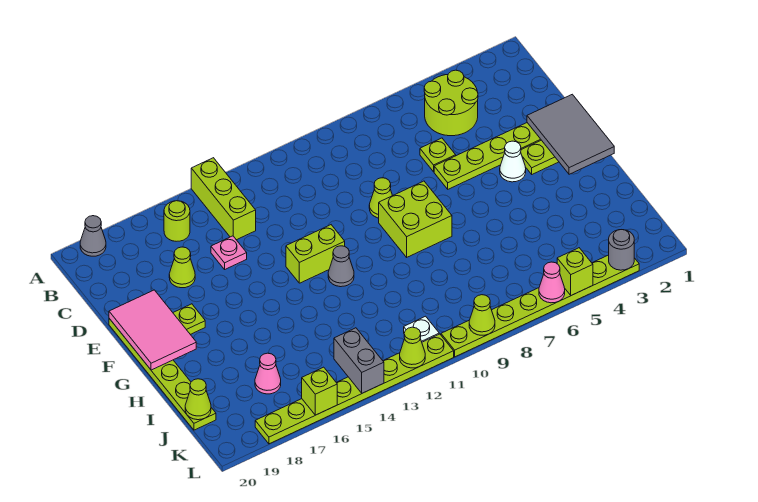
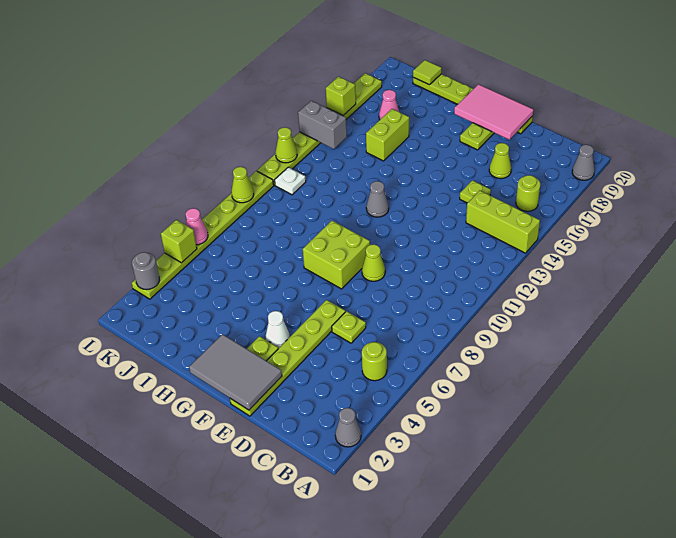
none -> grey 1x1 cone [335,408,361,447]
lime 2x2 round brick [424,70,478,136] -> lime 1x1 round brick [362,342,387,381]
pink 1x1 plate [211,236,247,269] -> lime 1x1 plate [460,180,491,203]
lime 1x2 brick [286,225,345,283] -> lime 1x2 brick moved to [366,109,409,161]
lime 1x1 cone [185,379,211,420] -> lime 1x1 tile [413,60,441,85]

